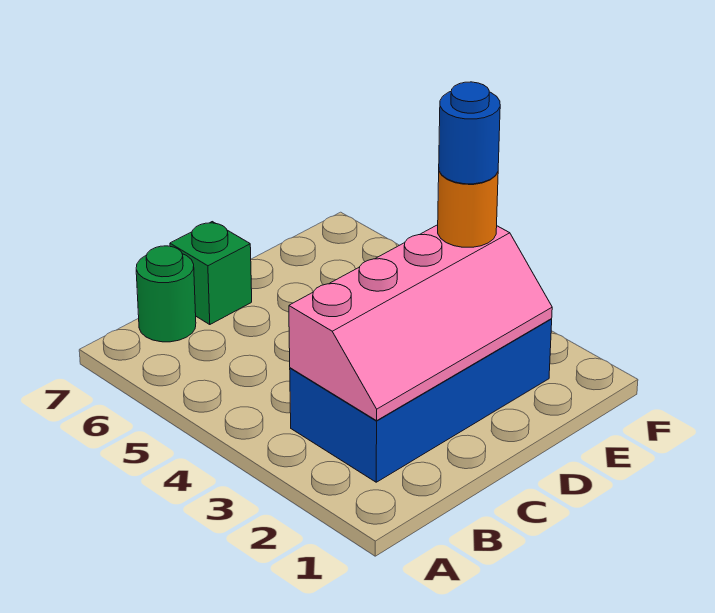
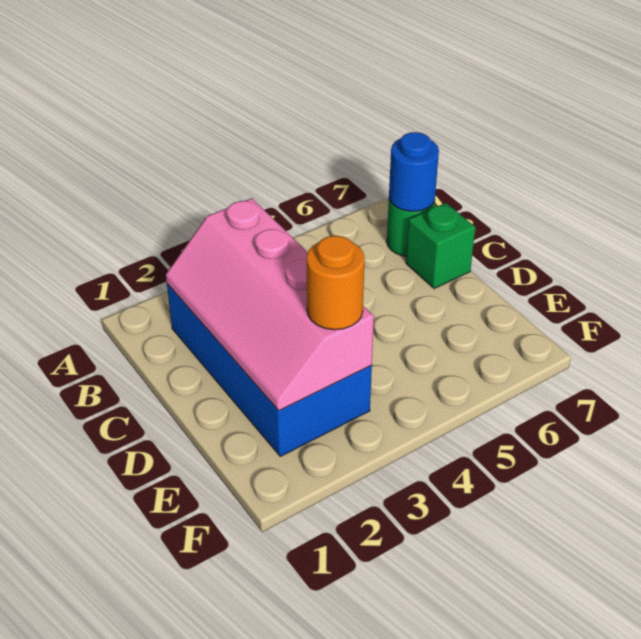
blue 1x1 round brick [439,82,500,184] -> blue 1x1 round brick moved to [389,132,439,212]

